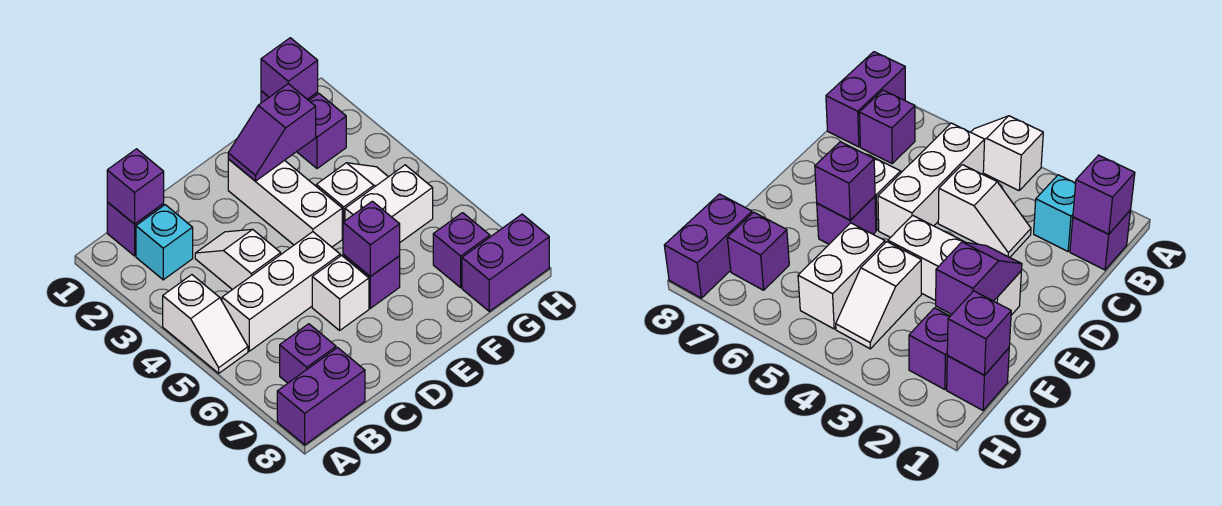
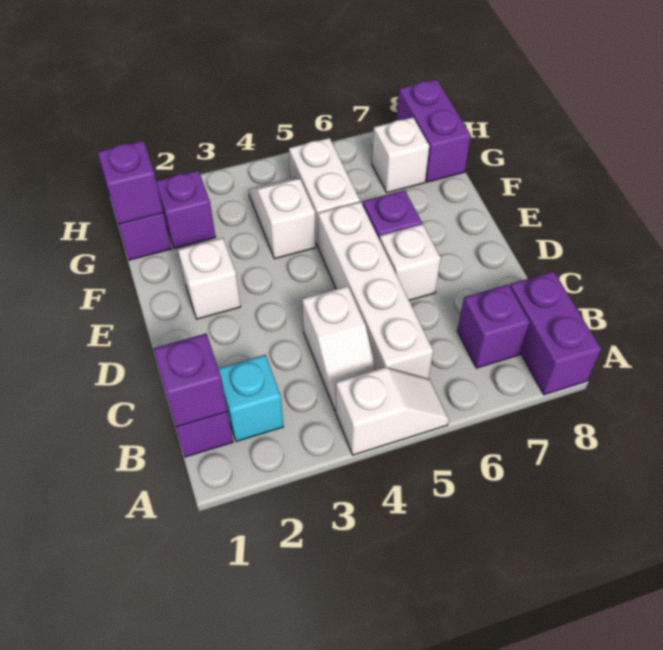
white 1x3 brick [222,232,340,351] -> white 1x4 brick [318,202,433,379]
white 1x2 slope [195,229,281,290] -> white 1x2 slope turned to [302,286,376,411]
white 1x3 brick [228,159,342,247] -> white 1x1 brick [178,238,241,319]
purple 1x2 slope [228,84,316,181] -> none
purple 1x1 brick [343,201,400,277] -> none
purple 1x1 brick [433,213,490,288] -> white 1x1 brick [372,117,429,193]

